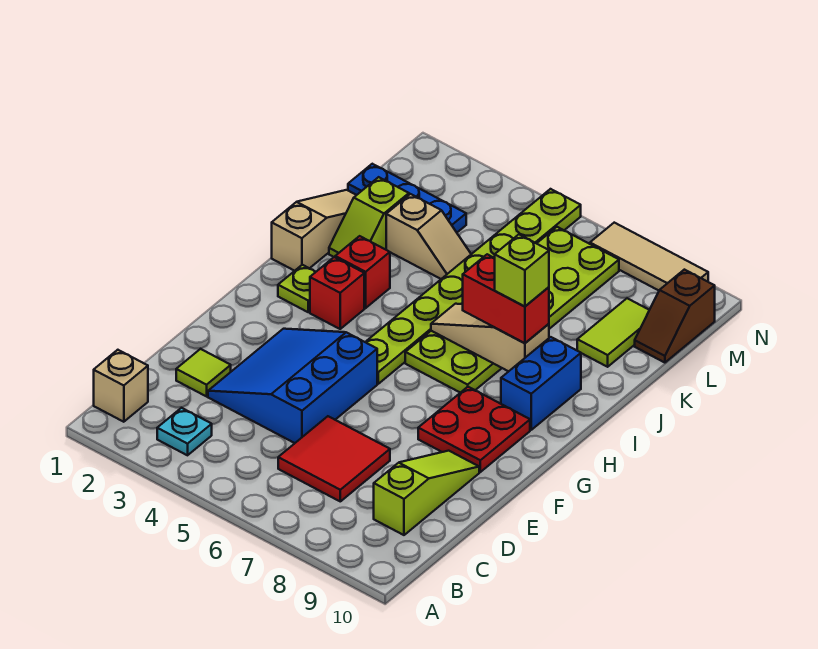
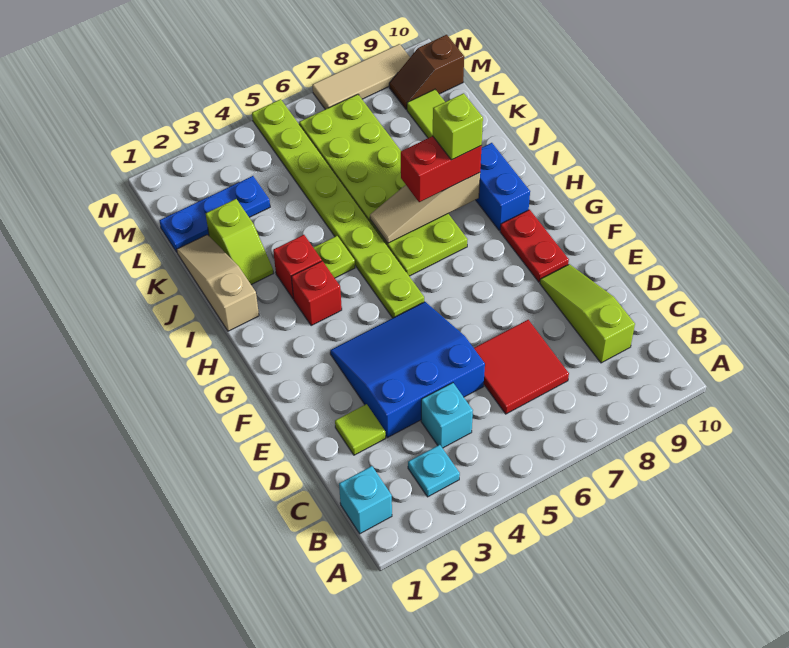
tan 1x1 brick [94,350,148,422] -> cyan 1x1 brick [339,466,392,534]
none -> cyan 1x1 brick [421,383,473,448]
blue 3x3 slope [208,329,377,443] -> blue 3x3 slope turned to [330,302,485,438]
red 2x2 plate [418,387,530,472] -> red 1x2 plate [500,210,569,282]
lime 1x1 plate [278,265,315,312] -> lime 1x1 plate moved to [313,236,355,278]
tan 1x2 slope [386,194,471,279] -> none
brown 1x2 slope [635,270,715,363] -> brown 1x2 slope turned to [389,35,464,110]

